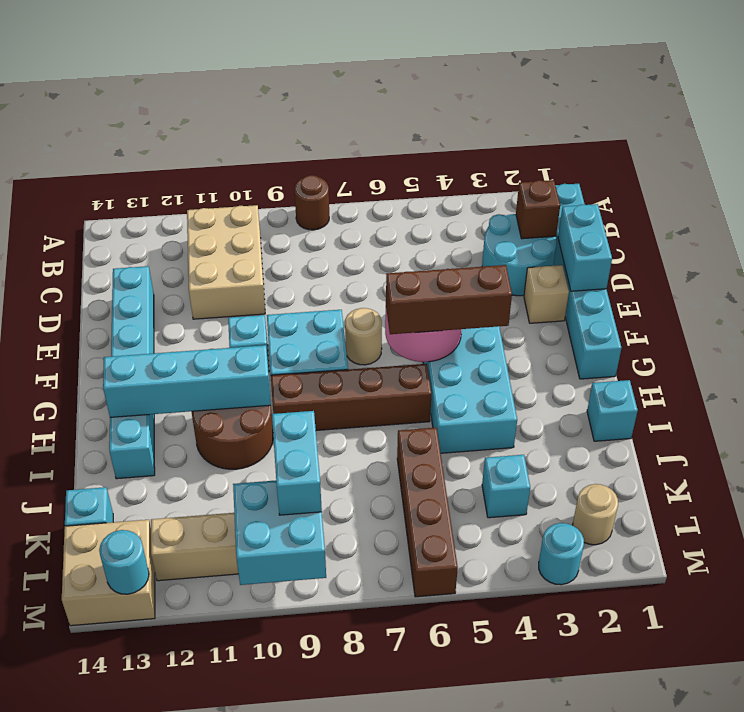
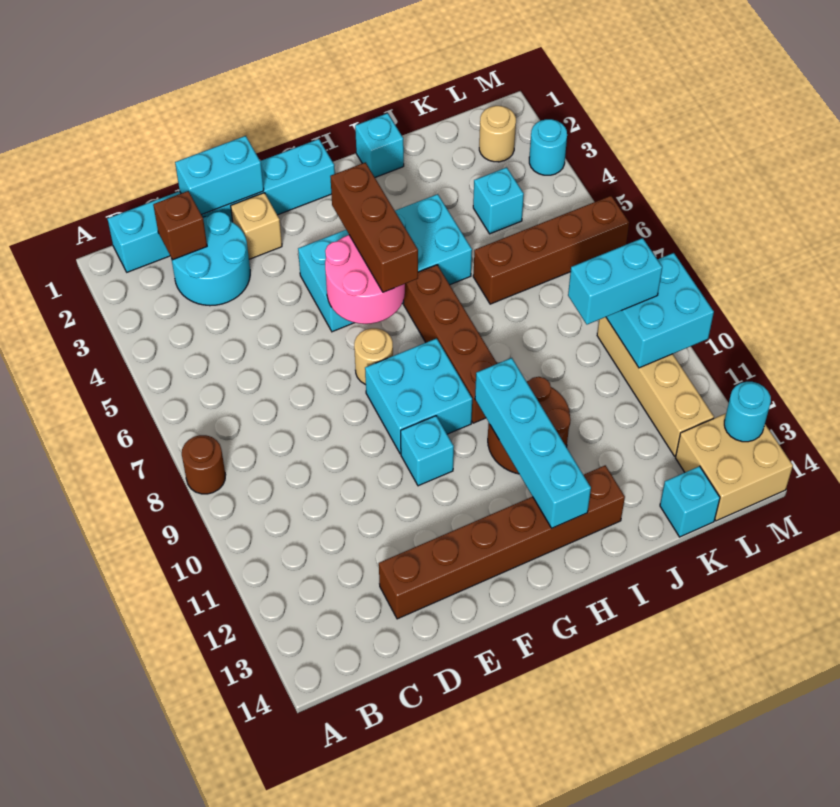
tan 2x3 brick [187,205,265,319] -> none
cyan 1x6 brick [109,266,155,479] -> brown 1x6 brick [379,465,625,619]

